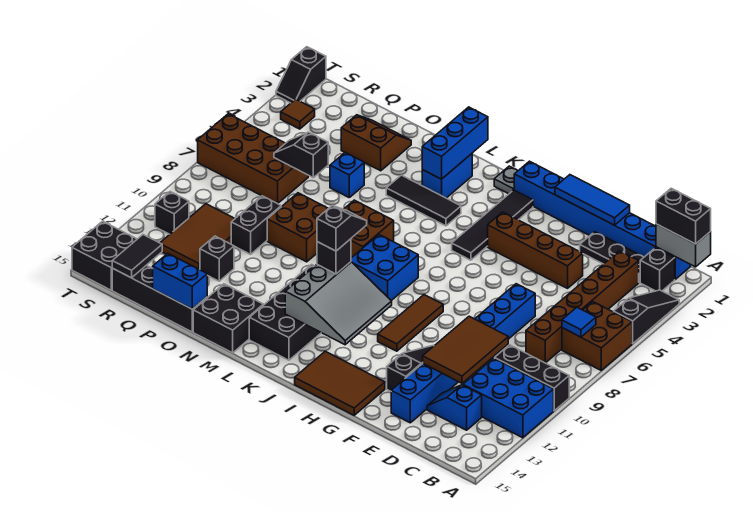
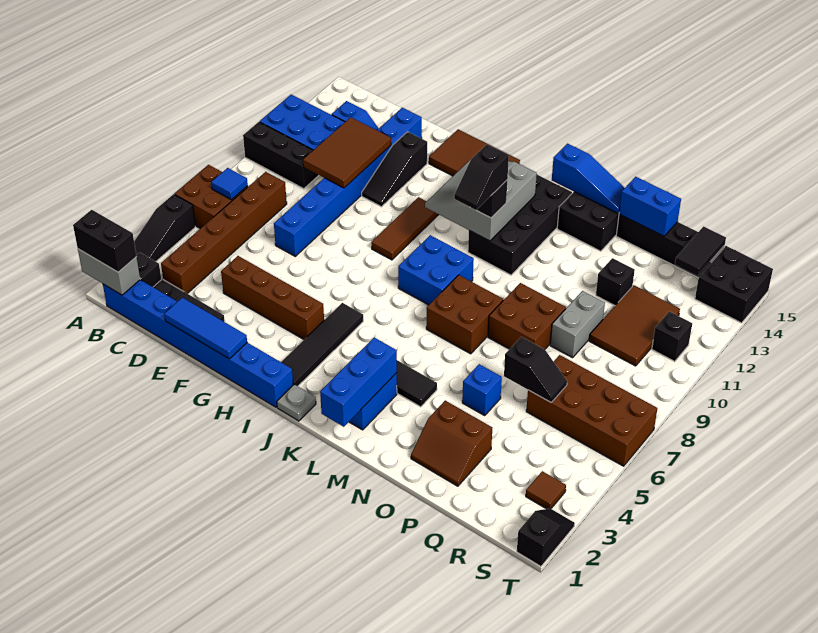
none -> blue 1x3 slope [552,144,624,213]
black 1x2 brick [231,196,281,254] -> grey 1x2 brick [550,291,605,358]

